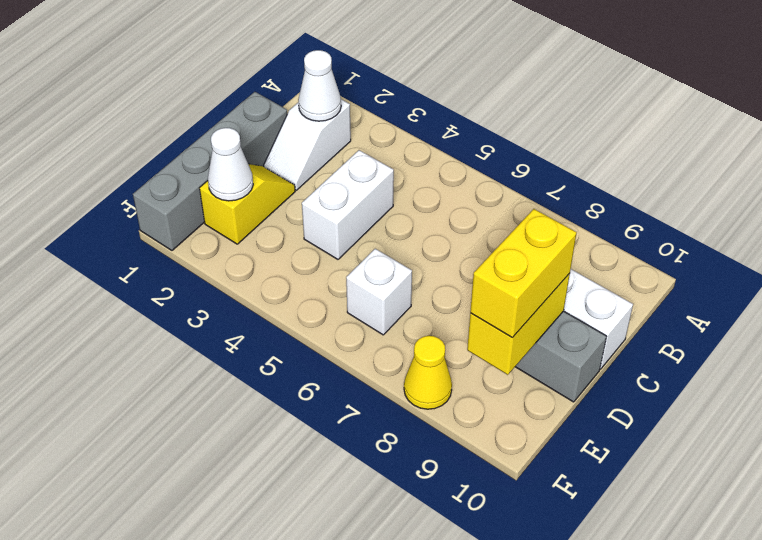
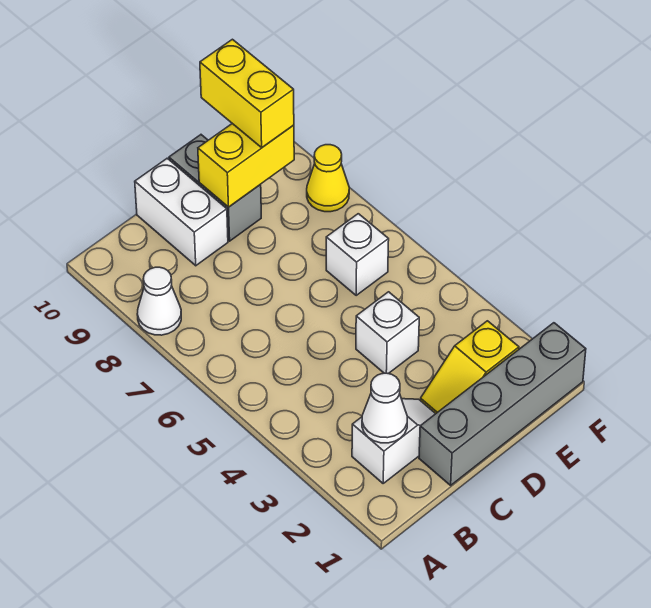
white 1x2 brick [302,150,394,259] -> white 1x1 brick [356,292,419,374]
yellow 1x2 brick [470,209,577,337] -> yellow 1x2 brick turned to [200,39,294,147]
white 1x1 cone [208,128,253,201] -> white 1x1 cone moved to [137,267,181,335]

